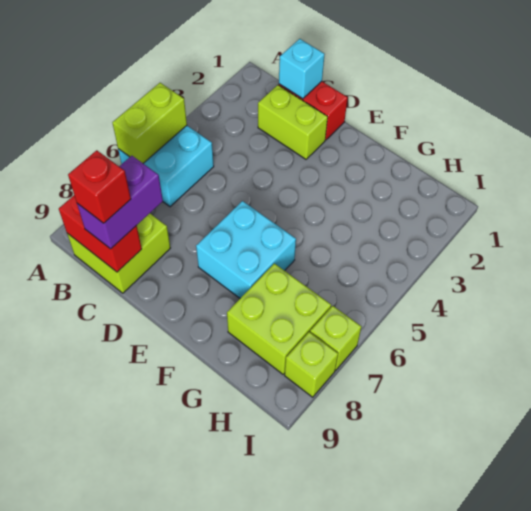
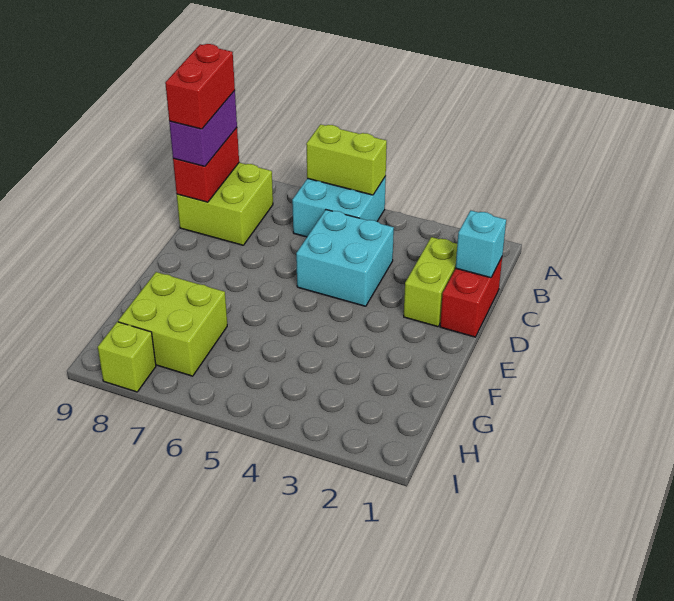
purple 1x2 brick [77,156,163,249] -> purple 1x2 brick turned to [169,90,237,166]
red 1x1 brick [68,150,131,223] -> red 1x2 brick [165,44,235,129]
cyan 2x2 brick [196,201,296,298] -> cyan 2x2 brick moved to [296,210,394,306]
lime 1x1 brick [310,306,362,370] -> none

